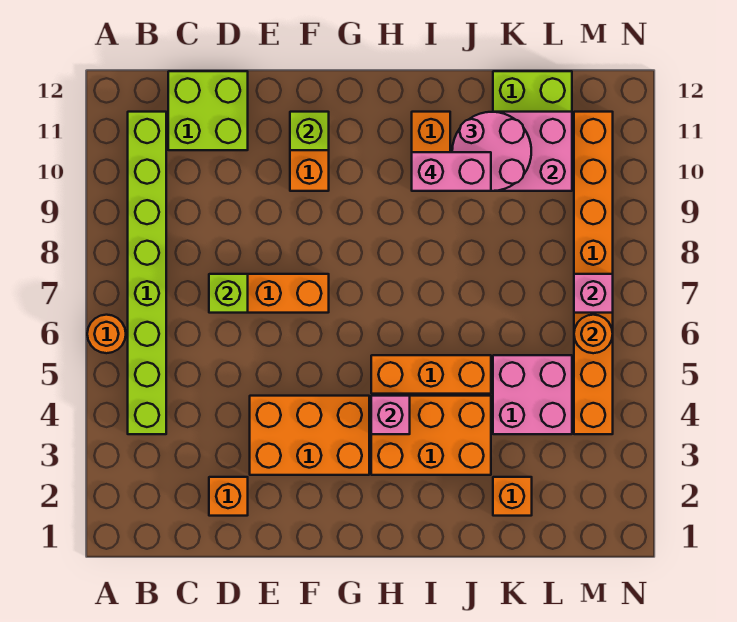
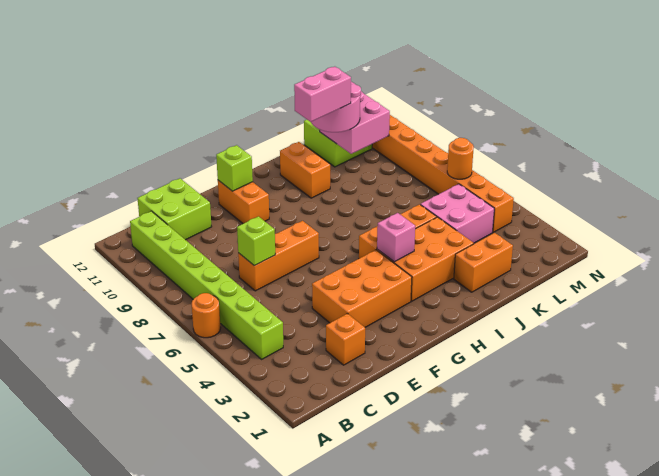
orange 1x1 brick [493,477,532,516] -> orange 1x2 brick [454,233,513,292]
pink 1x1 brick [574,274,613,313] -> none

